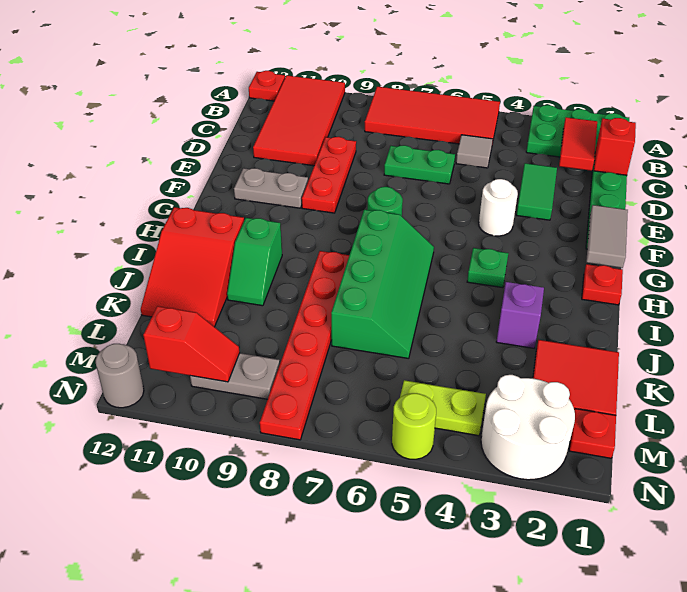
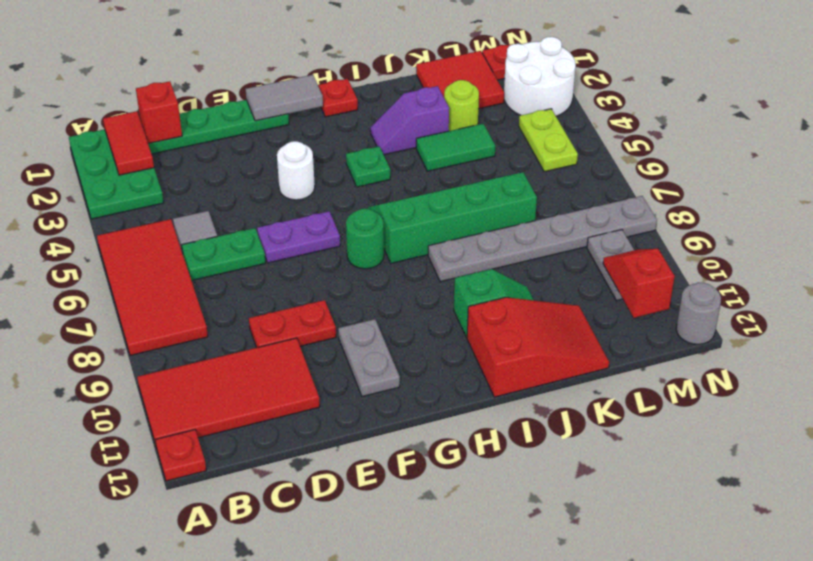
red 1x2 tile [559,117,597,171] -> red 1x2 tile turned to [103,111,154,175]
green 1x2 tile [516,163,557,220] -> green 1x2 tile moved to [416,124,495,171]
green 1x2 plate [384,145,455,184] -> green 1x2 plate turned to [182,228,266,281]
red 1x3 plate [302,137,356,213] -> red 1x2 plate [249,300,336,348]
none -> purple 1x2 plate [257,211,340,263]
red 1x6 plate [260,251,349,440] -> grey 1x6 plate [428,196,657,282]
lime 1x1 round brick [392,393,436,459] -> lime 1x1 round brick moved to [444,80,479,131]

